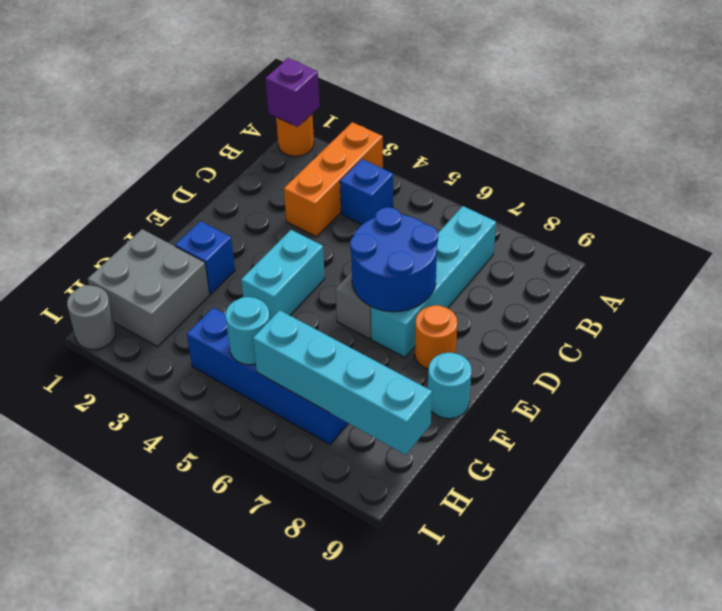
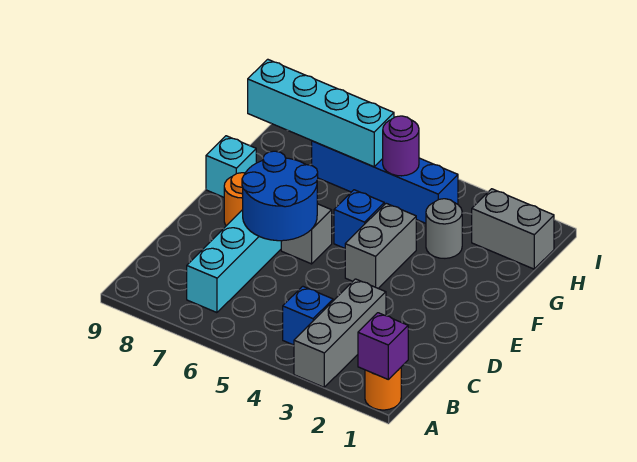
orange 1x3 brick [284,122,383,237] -> grey 1x3 brick [294,279,386,387]
cyan 1x2 brick [241,230,325,320] -> grey 1x2 brick [345,203,416,288]
blue 1x1 brick [175,221,235,294] -> blue 1x1 brick moved to [334,190,384,248]
cyan 1x1 round brick [428,353,472,419] -> cyan 1x1 brick [206,136,256,197]
grey 2x2 brick [88,229,210,347] -> grey 1x2 brick [472,189,554,269]
cyan 1x1 round brick [225,297,270,365] -> purple 1x1 round brick [383,116,419,176]
grey 1x1 round brick [67,285,116,350] -> grey 1x1 round brick moved to [426,199,462,258]

